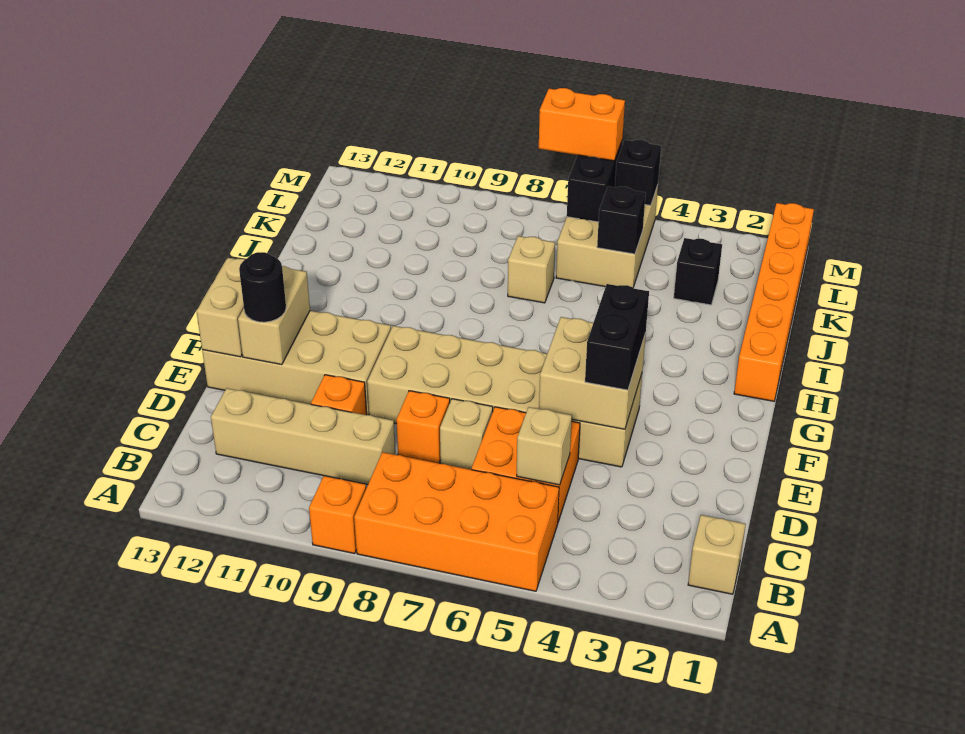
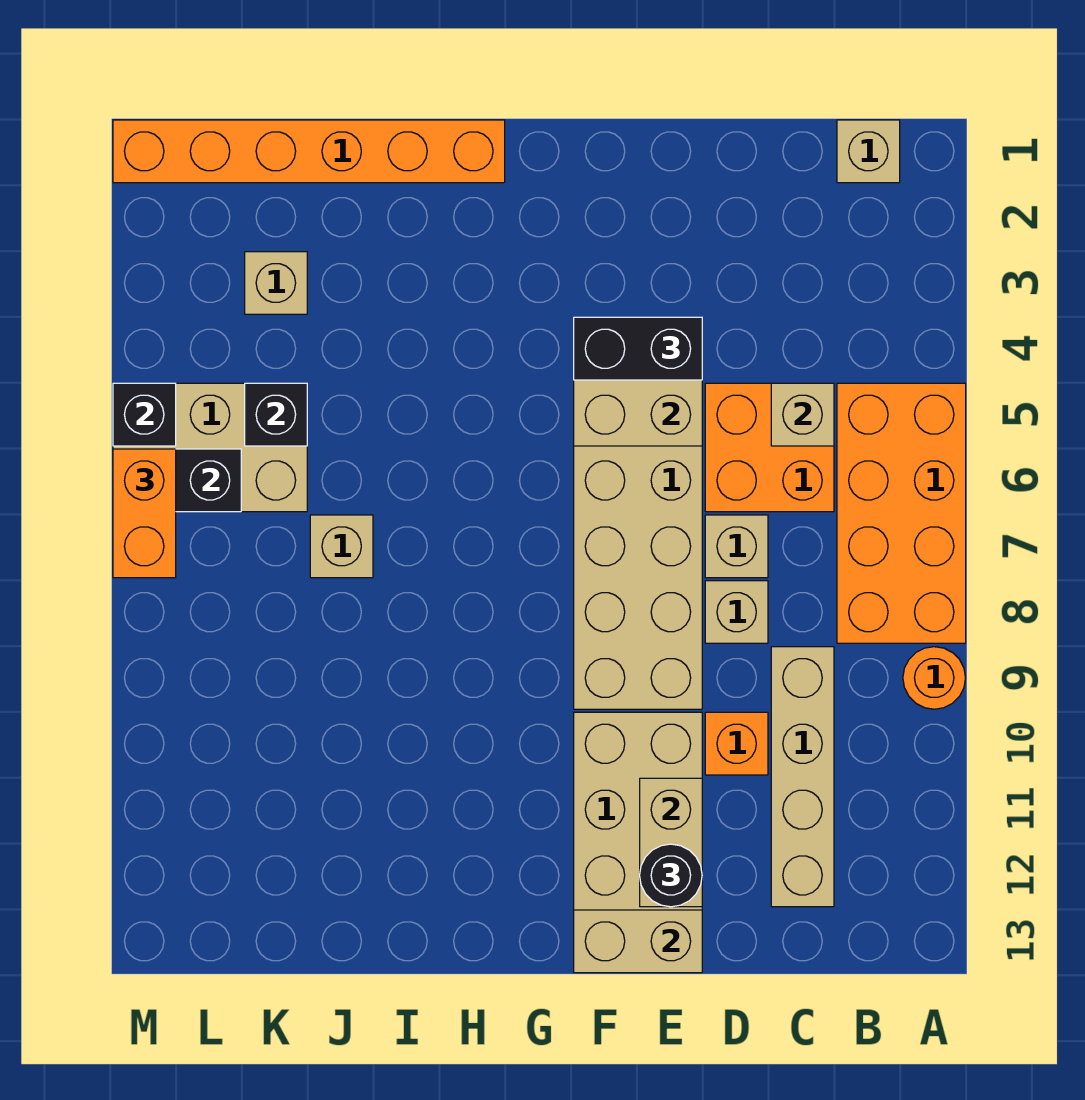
orange 1x1 brick [309,476,366,554] -> orange 1x1 round brick [903,647,965,709]
orange 1x1 brick [396,391,450,463] -> tan 1x1 brick [705,581,768,643]
tan 1x2 brick [238,266,310,365] -> tan 1x2 brick turned to [640,778,702,907]
black 1x1 brick [674,238,722,305] -> tan 1x1 brick [245,252,307,314]

